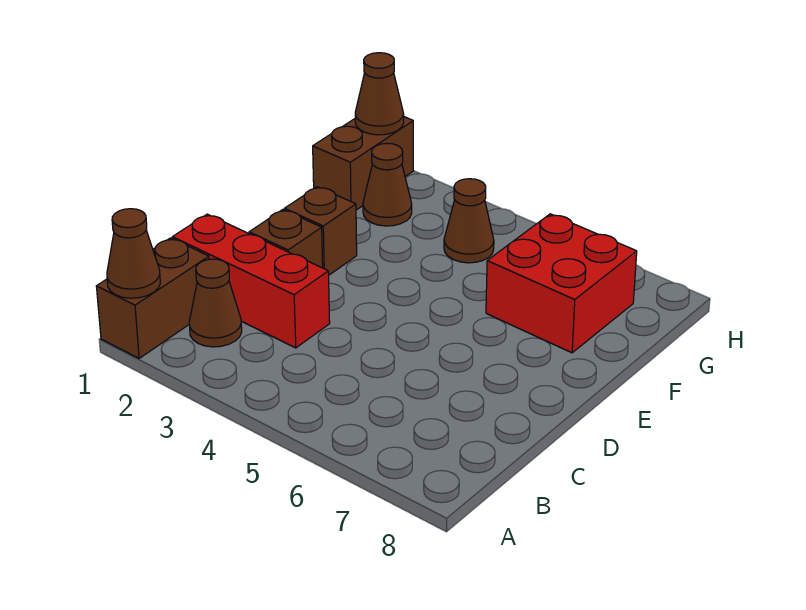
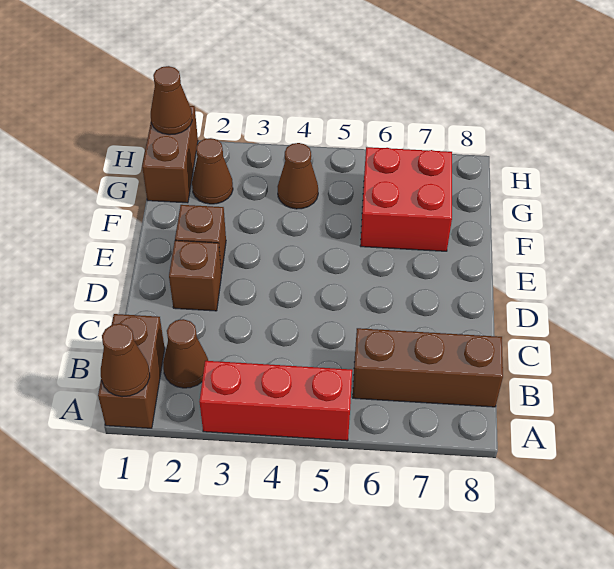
none -> brown 1x3 brick [353,328,503,407]
red 1x3 brick [172,214,330,348] -> red 1x3 brick moved to [199,361,352,441]

